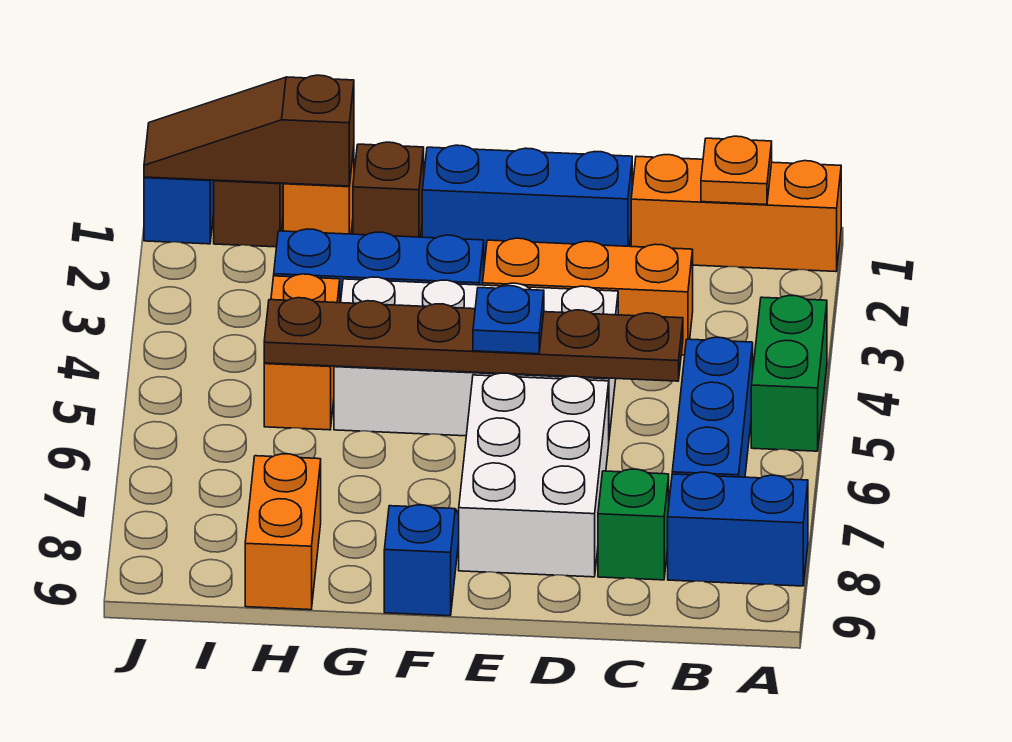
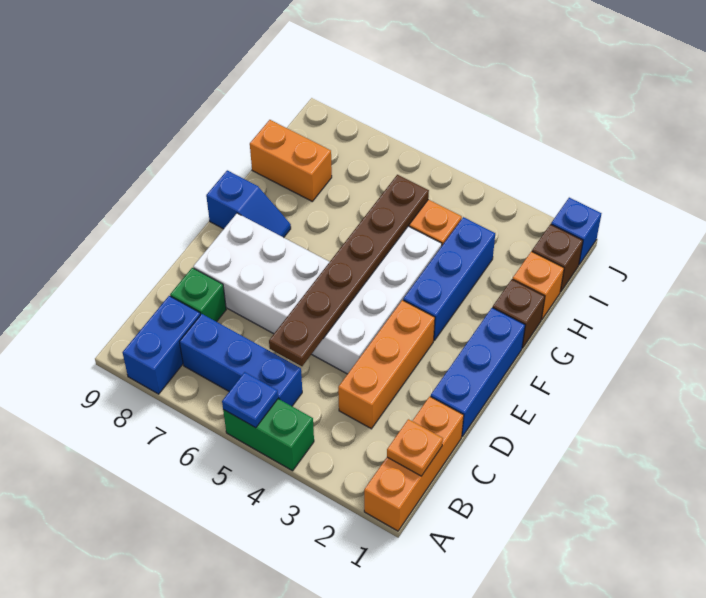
blue 1x1 plate [473,286,544,354] -> blue 1x1 plate moved to [222,372,278,428]
brown 1x3 slope [144,75,354,186] -> none

